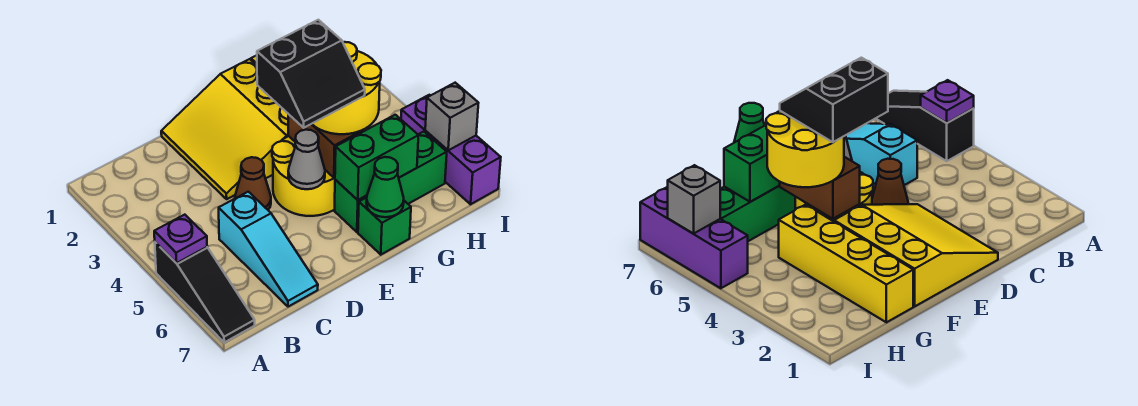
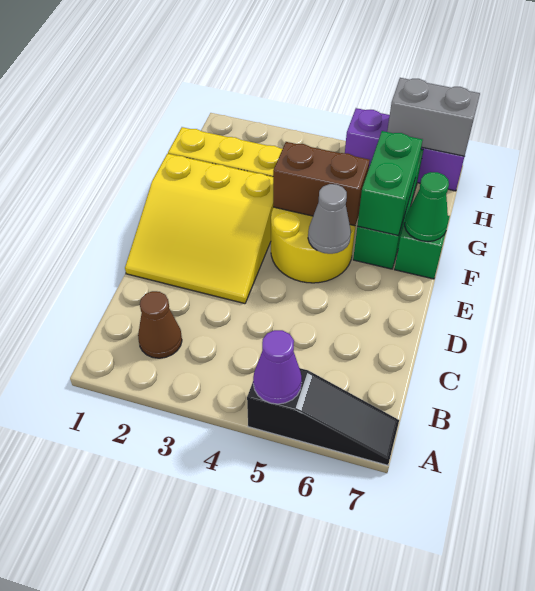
purple 1x1 plate [154,215,207,263] -> purple 1x1 cone [253,330,302,404]
cyan 1x3 slope [219,192,318,307] -> none
brown 1x1 cone [235,157,271,210] -> brown 1x1 cone moved to [138,291,182,358]
black 2x2 slope [257,20,365,128] -> none
yellow 2x2 round brick [312,42,381,134] -> none
grey 1x1 brick [425,83,478,150] -> grey 1x2 brick [387,78,480,156]

